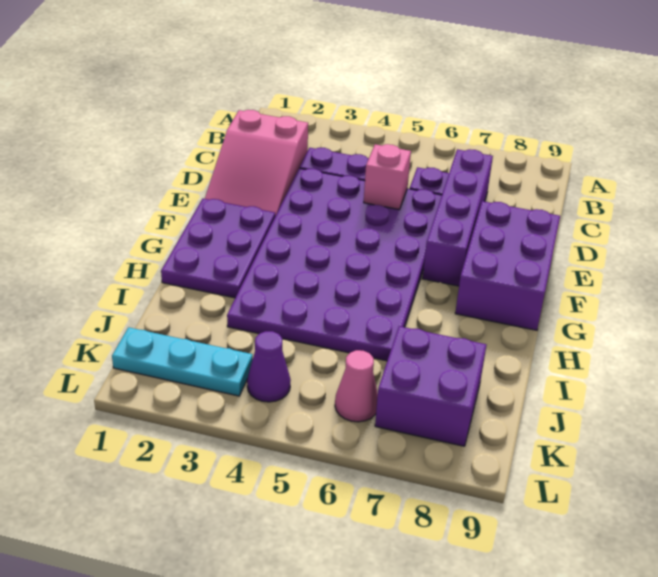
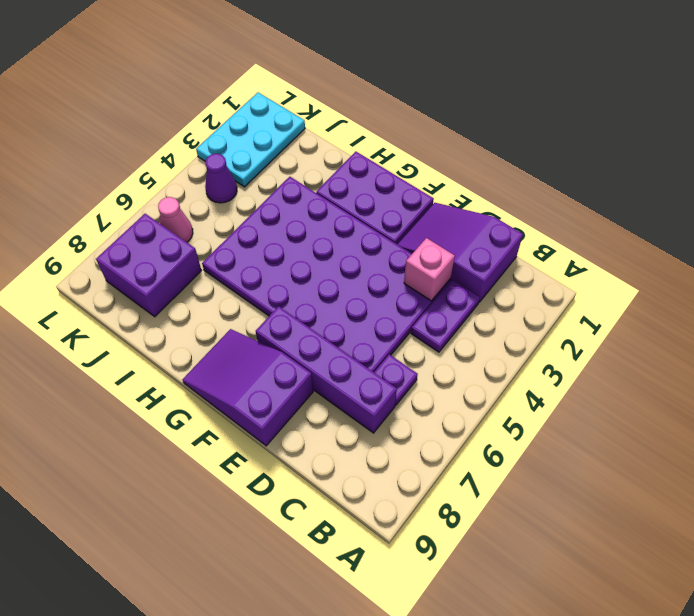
pink 2x3 slope [205,110,308,216] -> purple 2x3 slope [397,203,523,302]
pink 1x1 brick [364,144,411,209] -> pink 1x1 brick moved to [404,238,455,301]
purple 2x3 brick [455,201,560,330] -> purple 2x3 slope [182,329,313,446]
cyan 1x3 plate [112,327,253,396] -> cyan 2x3 plate [196,92,305,187]

